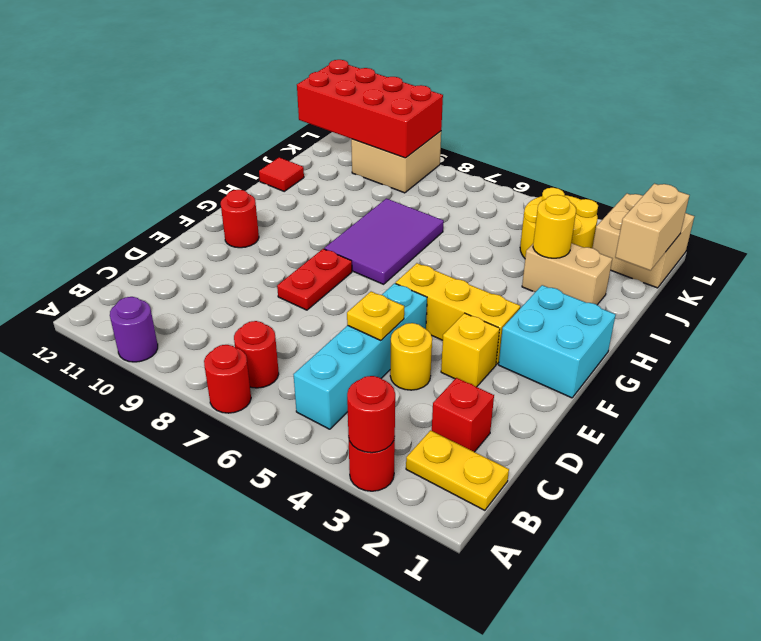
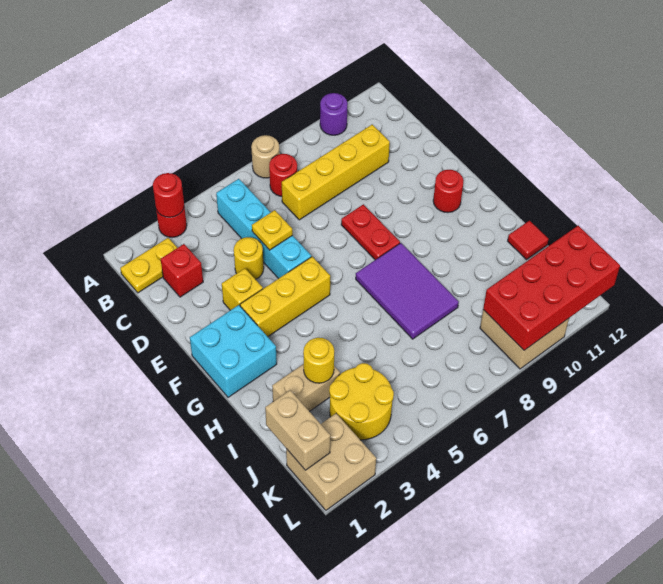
red 1x1 round brick [204,345,251,413] -> tan 1x1 round brick [251,135,280,178]
none -> yellow 1x4 brick [282,125,390,220]

